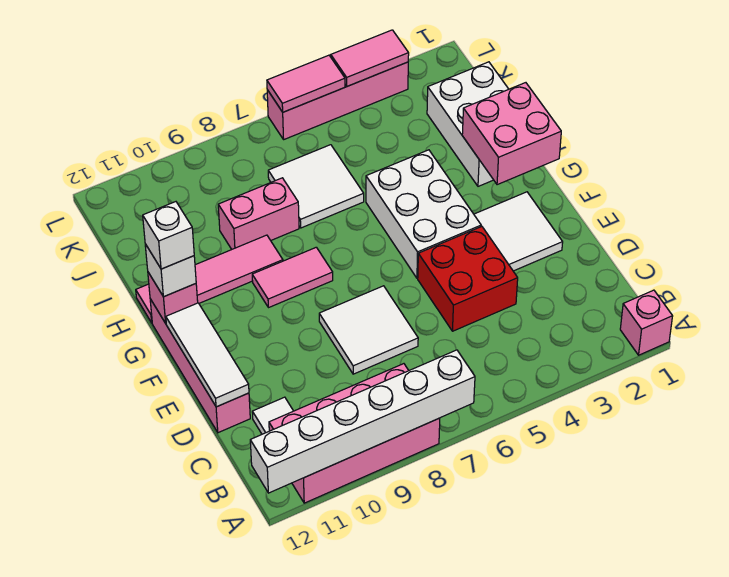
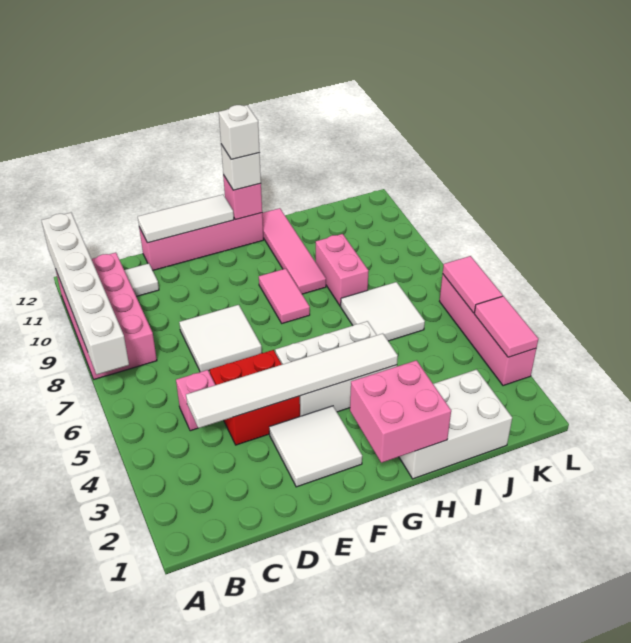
pink 1x1 brick [620,290,673,355] -> pink 1x1 brick moved to [176,370,215,431]
none -> white 1x6 tile [186,334,398,428]

